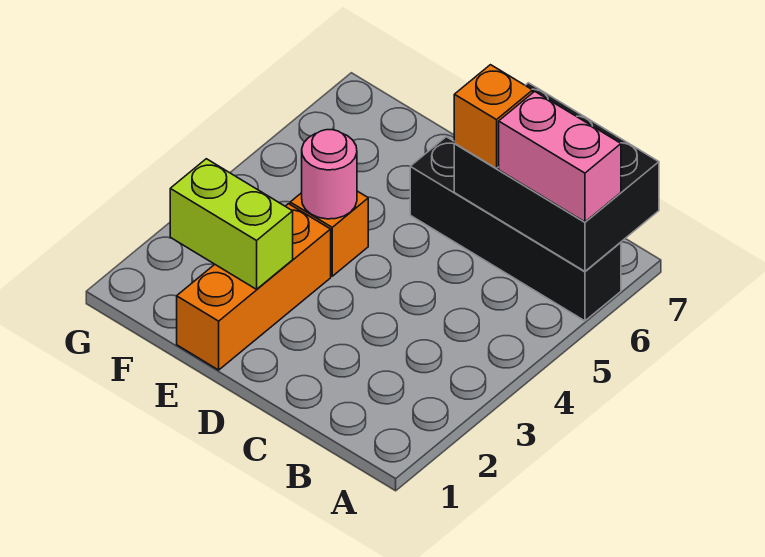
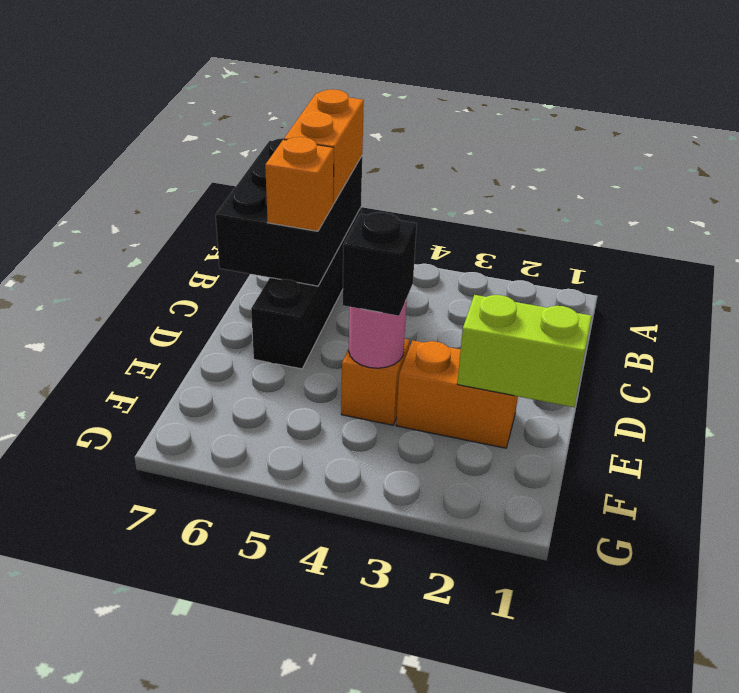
pink 1x2 brick [499,91,621,222] -> orange 1x2 brick [284,89,364,203]
orange 1x3 brick [177,204,331,370] -> orange 1x2 brick [396,340,518,448]
lime 1x2 brick [170,159,293,289] -> lime 1x2 brick turned to [457,295,592,407]
none -> black 1x1 brick [343,212,417,316]

